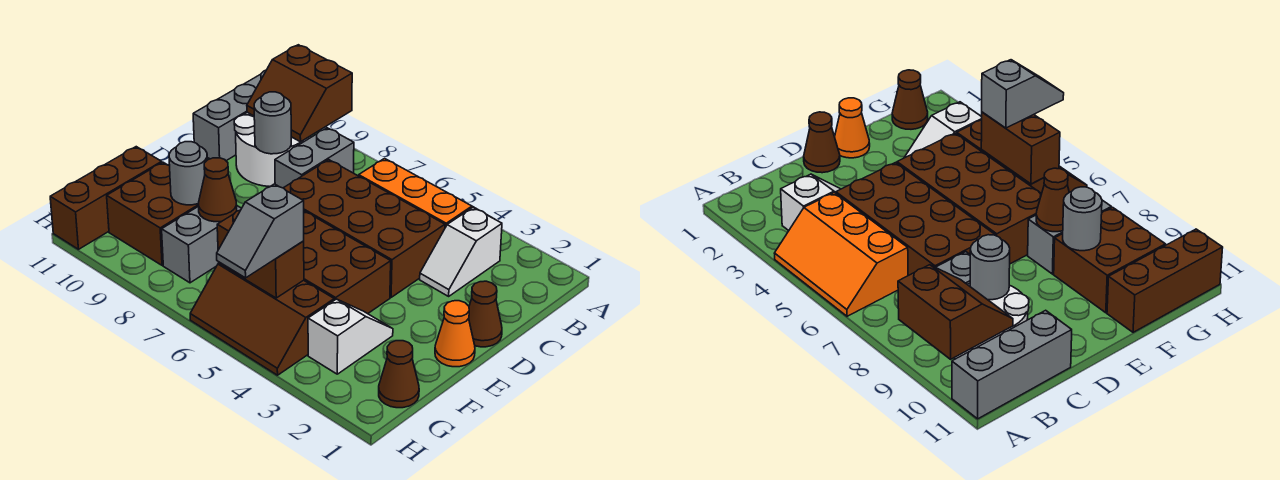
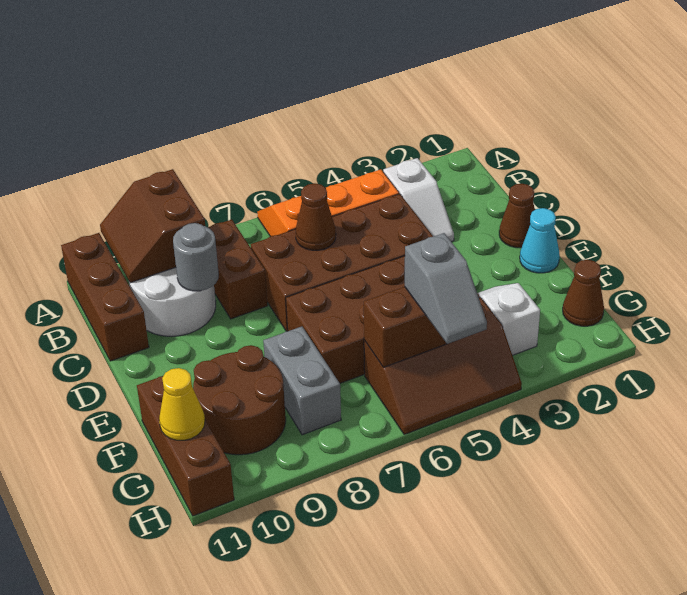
brown 2x2 slope [247,45,352,142] -> brown 2x2 slope turned to [100,169,205,283]
grey 1x3 brick [193,70,266,161] -> brown 1x3 brick [61,233,149,361]
grey 1x2 brick [275,128,354,188] -> brown 1x2 brick [208,220,268,319]
orange 1x1 cone [435,301,475,367] -> cyan 1x1 cone [520,208,560,273]
brown 1x1 cone [199,158,237,222] -> brown 1x1 cone moved to [296,183,336,250]
brown 2x2 brick [107,162,199,265] -> brown 2x2 round brick [193,345,286,455]
grey 1x1 round brick [169,142,207,205] -> none
none -> yellow 1x1 cone [159,368,205,440]

